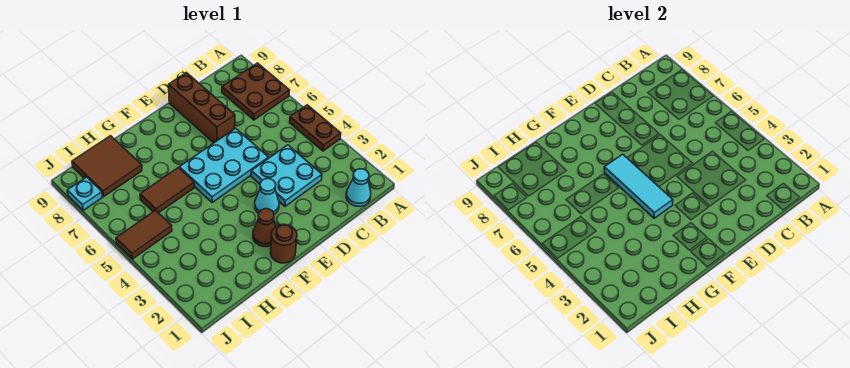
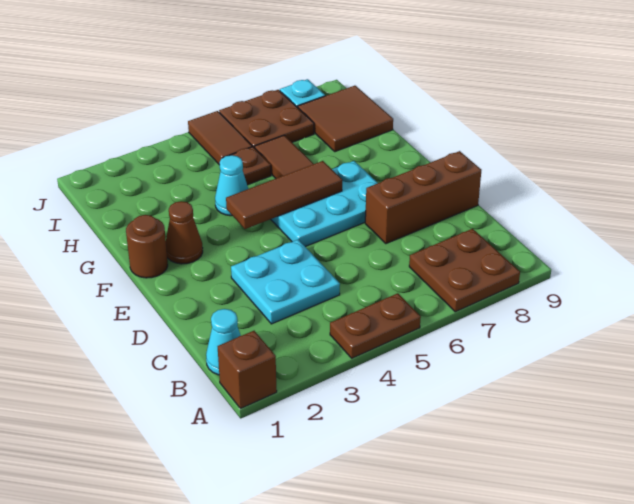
none -> brown 1x1 brick [218,331,277,409]
cyan 2x3 plate [179,128,269,202] -> cyan 2x3 plate turned to [271,161,377,247]
cyan 1x1 cone [255,179,279,214] -> cyan 1x1 cone moved to [215,155,248,216]
cyan 1x3 tile [604,154,673,218] -> brown 1x3 tile [226,161,342,229]
none -> brown 1x1 plate [229,147,271,185]
none -> brown 2x2 plate [219,90,314,148]

